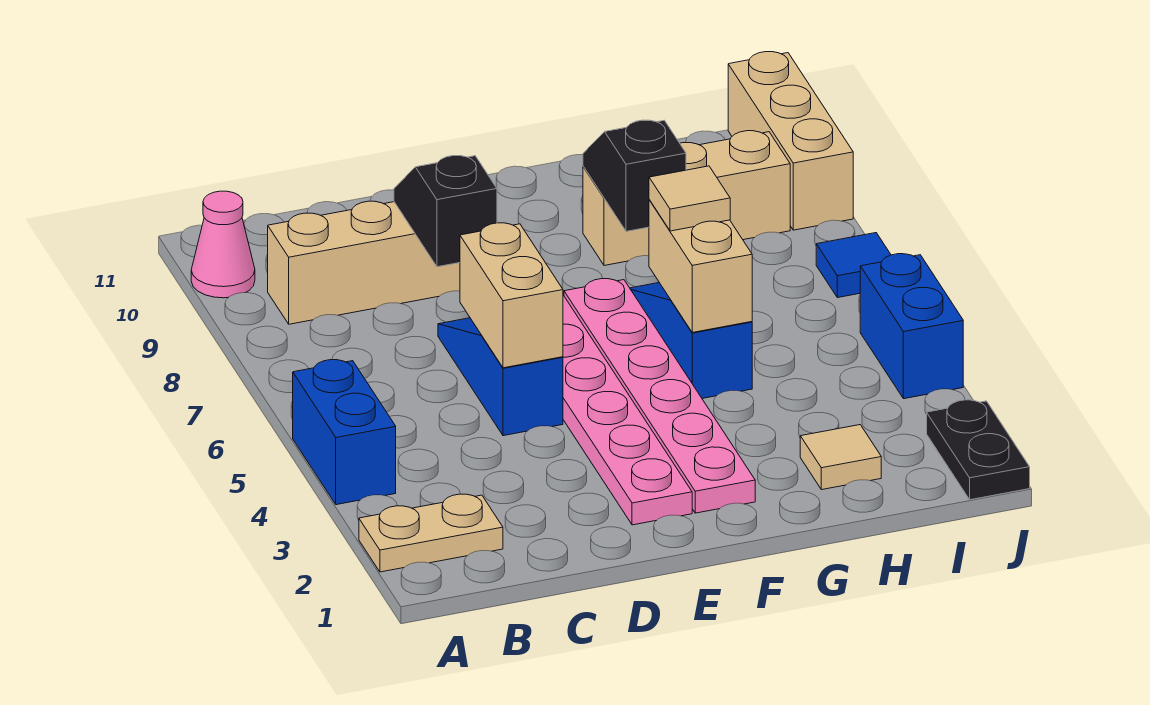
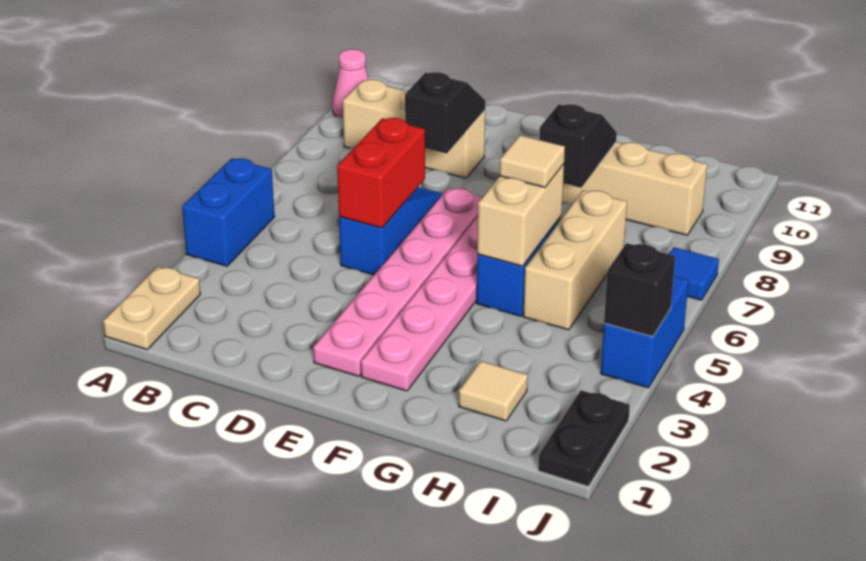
tan 1x2 plate [359,494,503,572] -> tan 1x2 plate turned to [103,267,200,349]
tan 1x2 brick [460,223,563,368] -> red 1x2 brick [337,118,425,228]
none -> black 1x1 brick [604,243,675,337]
tan 1x3 brick [728,52,853,230] -> tan 1x3 brick moved to [523,190,627,330]

